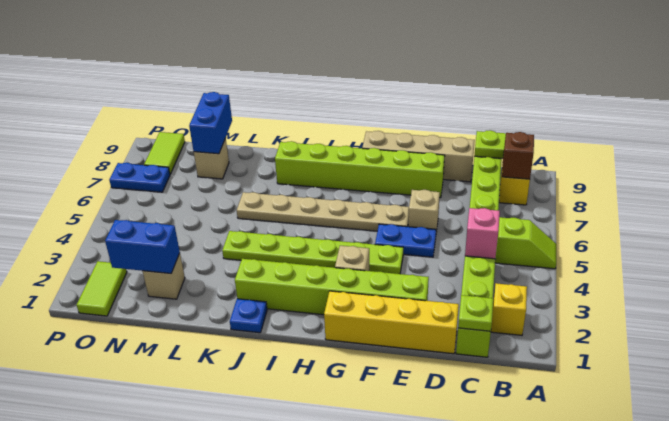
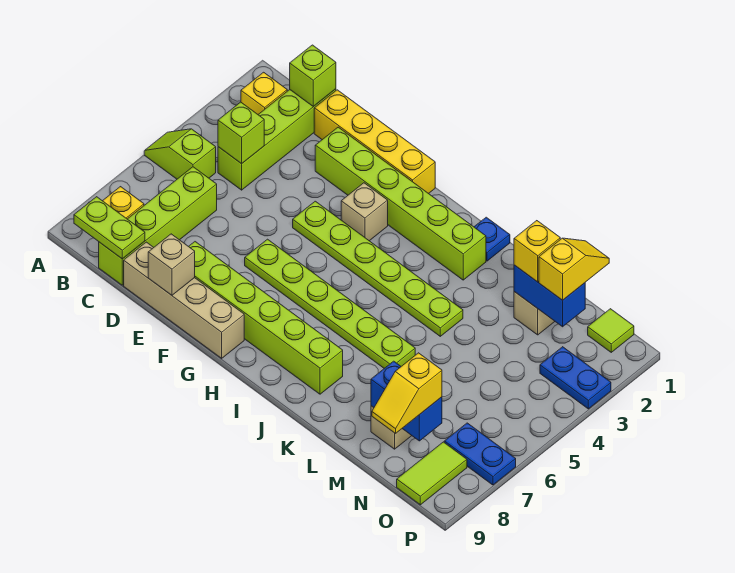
brown 1x1 brick [502,132,534,179] -> none
lime 1x1 plate [458,295,493,331] -> lime 1x1 brick [290,45,336,107]
pink 1x1 brick [465,208,500,259] -> lime 1x1 brick [218,102,264,164]
blue 1x2 plate [375,224,436,257] -> blue 1x2 plate moved to [540,347,611,409]
tan 1x1 brick [408,190,440,232] -> tan 1x1 brick moved to [148,234,195,295]
tan 1x6 plate [237,192,409,231] -> lime 1x6 plate [245,239,415,368]
none -> yellow 1x1 brick [514,221,560,282]
blue 1x2 brick [189,92,232,154] -> blue 1x2 brick turned to [371,361,442,441]
none -> yellow 1x2 slope [539,238,609,300]
none -> yellow 1x2 slope [372,353,442,433]
lime 1x2 tile [77,261,127,316] -> lime 1x1 tile [588,309,634,352]

